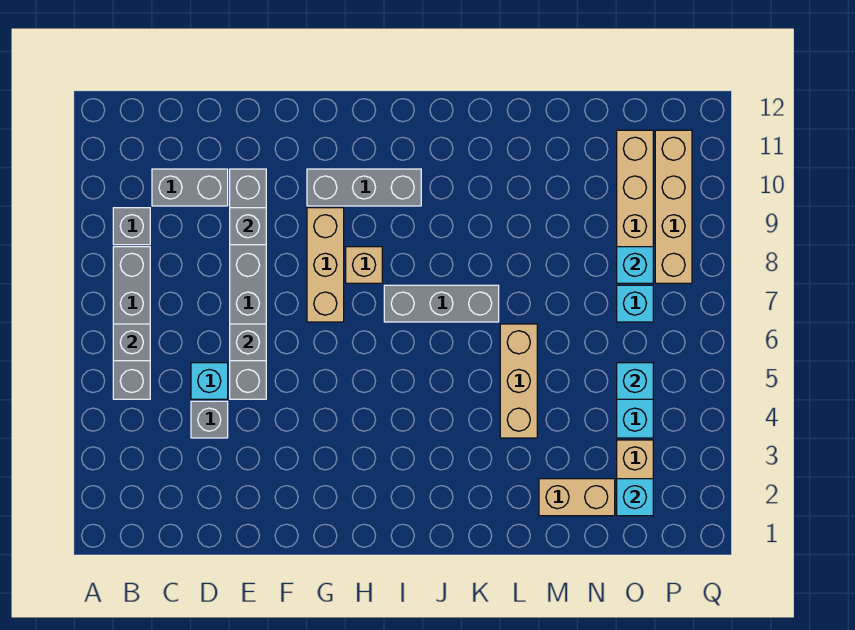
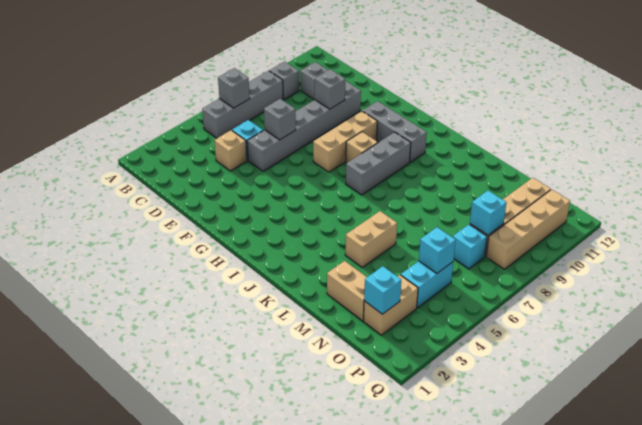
grey 1x1 brick [191,401,228,438] -> tan 1x1 brick [214,130,247,171]
grey 1x3 brick [384,285,499,322] -> grey 1x3 brick turned to [346,132,411,195]
tan 1x3 brick [500,324,537,438] -> tan 1x2 brick [345,211,397,267]

